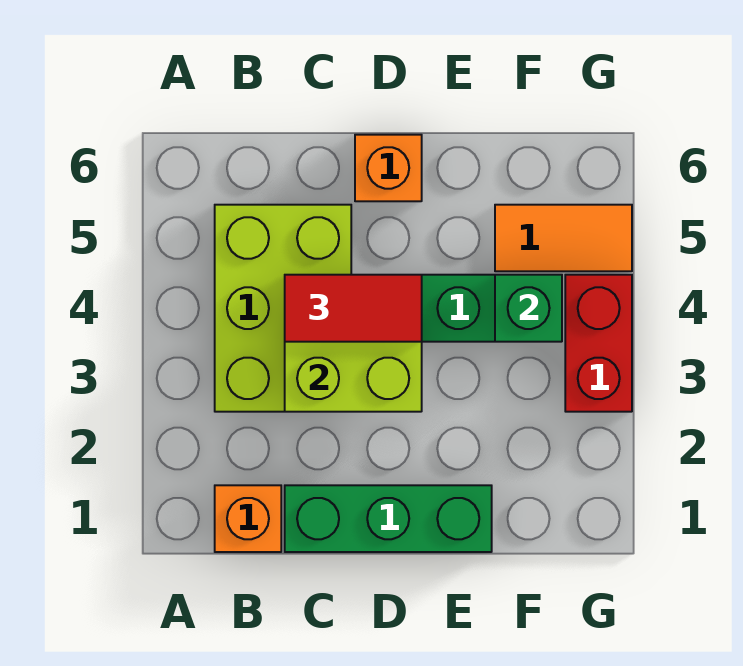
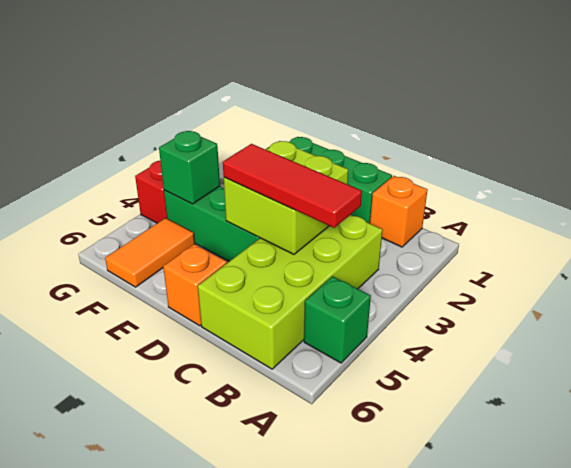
none -> green 1x1 brick [304,276,371,363]
lime 2x3 brick [215,205,351,412] -> lime 2x4 brick [198,215,382,369]
red 1x2 tile [285,275,422,342] -> red 1x3 tile [223,144,362,228]
orange 1x2 tile [495,205,632,271] -> orange 1x2 tile turned to [105,218,195,287]

